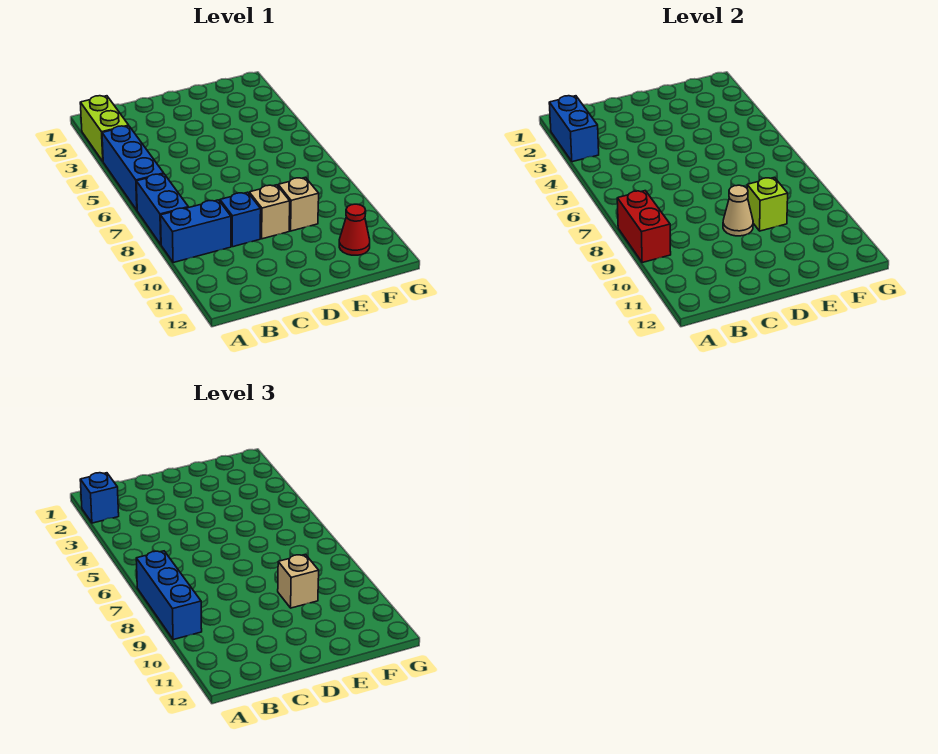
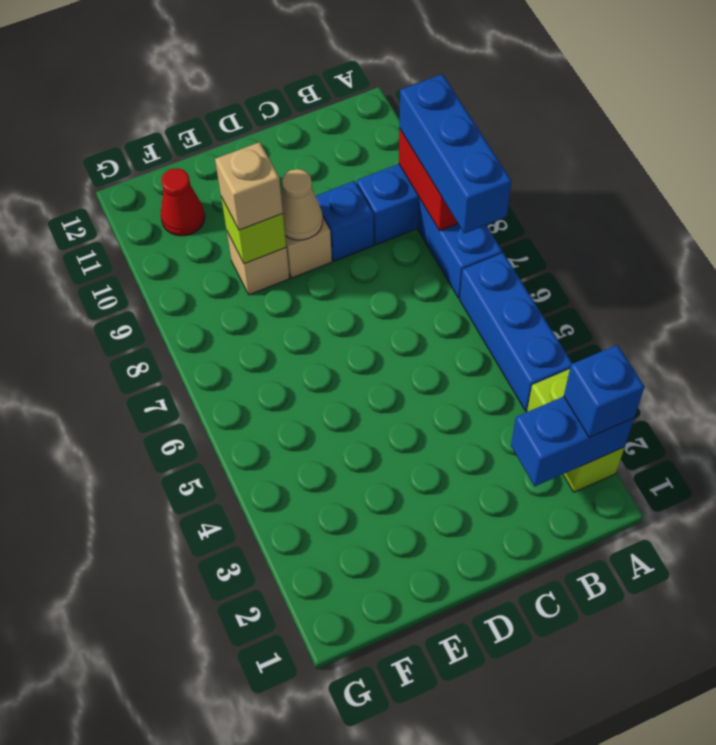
blue 1x2 brick [549,96,599,162] -> blue 1x2 brick turned to [511,396,634,486]

